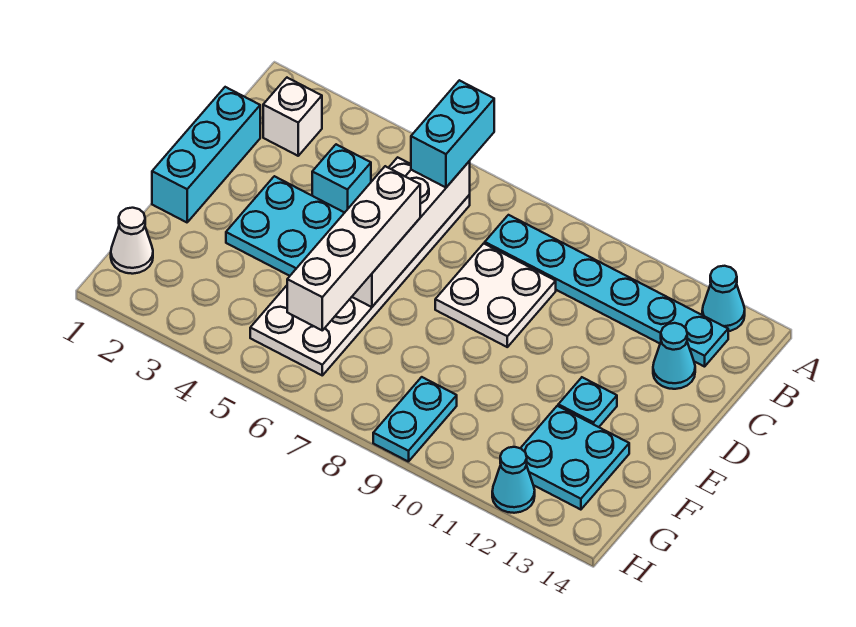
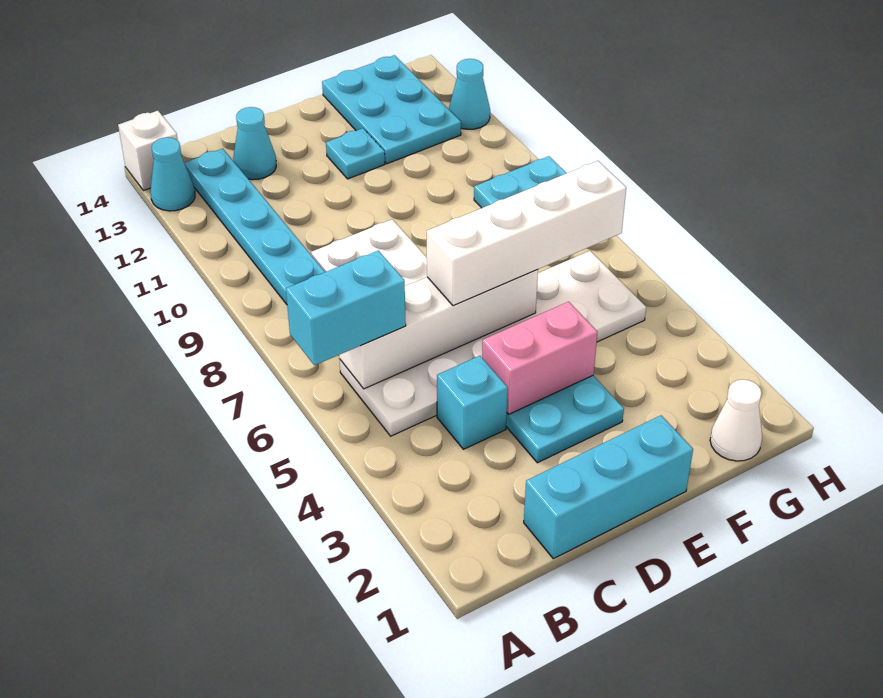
white 1x1 brick [263,78,322,156] -> white 1x1 brick moved to [118,111,178,190]
none -> pink 1x2 brick [482,302,597,414]
cyan 2x2 plate [521,406,629,510] -> cyan 2x3 plate [322,55,461,164]

